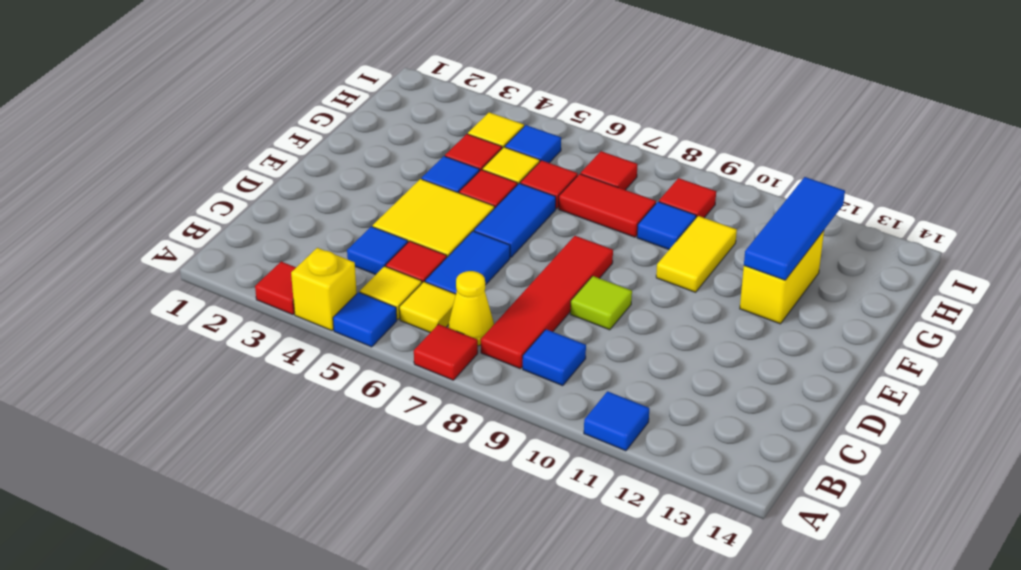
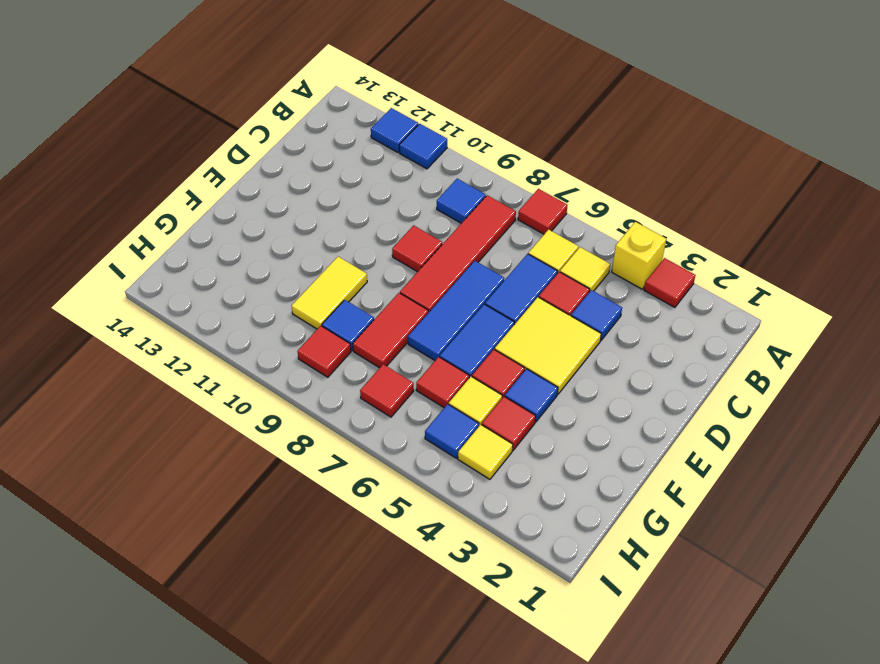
blue 1x1 tile [333,292,397,347] -> blue 1x1 tile moved to [371,108,418,152]
yellow 1x1 cone [449,271,494,346] -> none
lime 1x1 tile [570,276,632,330] -> red 1x1 tile [392,225,442,272]
yellow 1x2 brick [740,231,824,324] -> none
blue 1x3 tile [744,177,845,280] -> blue 1x3 tile moved to [408,261,504,360]
red 1x2 tile [559,174,656,237] -> red 1x2 tile turned to [353,293,428,368]

